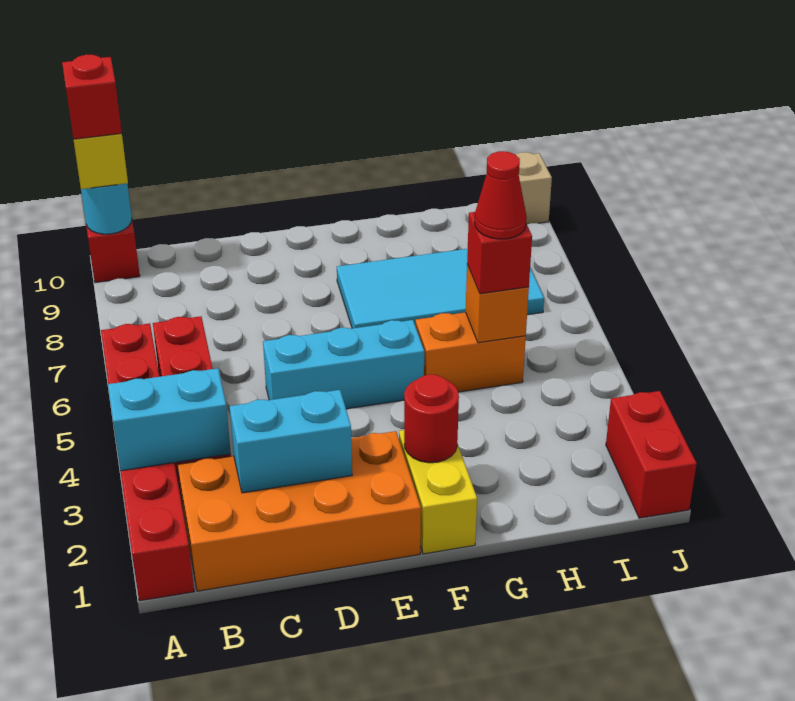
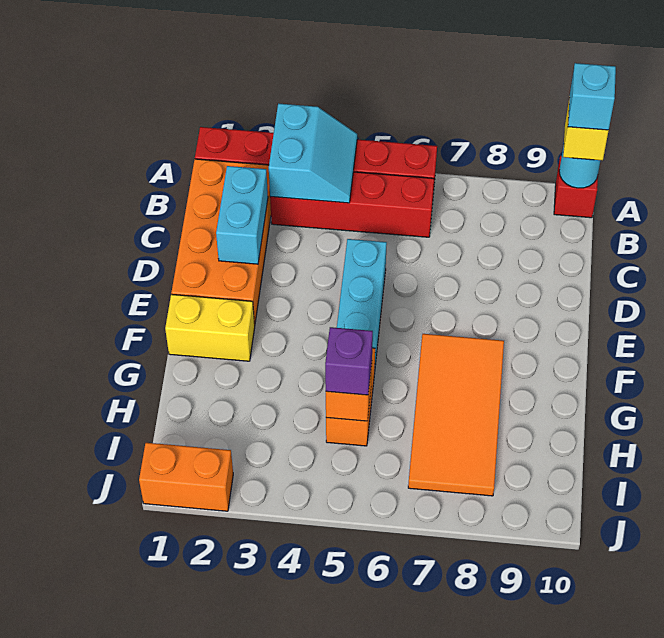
red 1x1 brick [62,55,122,139] -> cyan 1x1 brick [568,63,616,130]
red 1x1 round brick [404,375,459,463] -> none
cyan 2x4 tile [337,249,544,328] -> orange 2x4 tile [408,334,504,496]
red 1x1 brick [467,212,532,294] -> purple 1x1 brick [325,327,373,395]
red 1x1 cone [475,151,527,239] -> none
red 1x2 brick [606,391,697,518] -> orange 1x2 brick [139,443,233,511]
tan 1x1 brick [515,152,552,224] -> none

